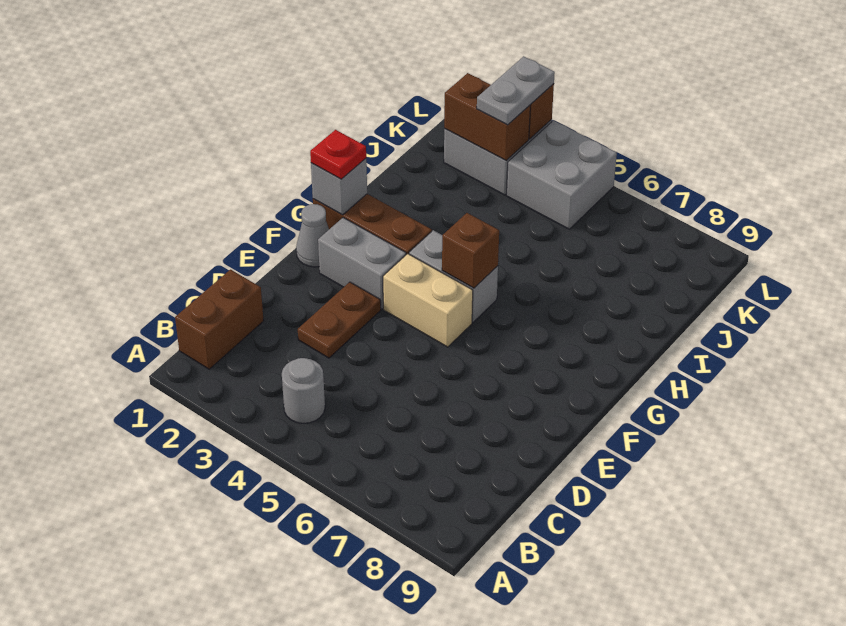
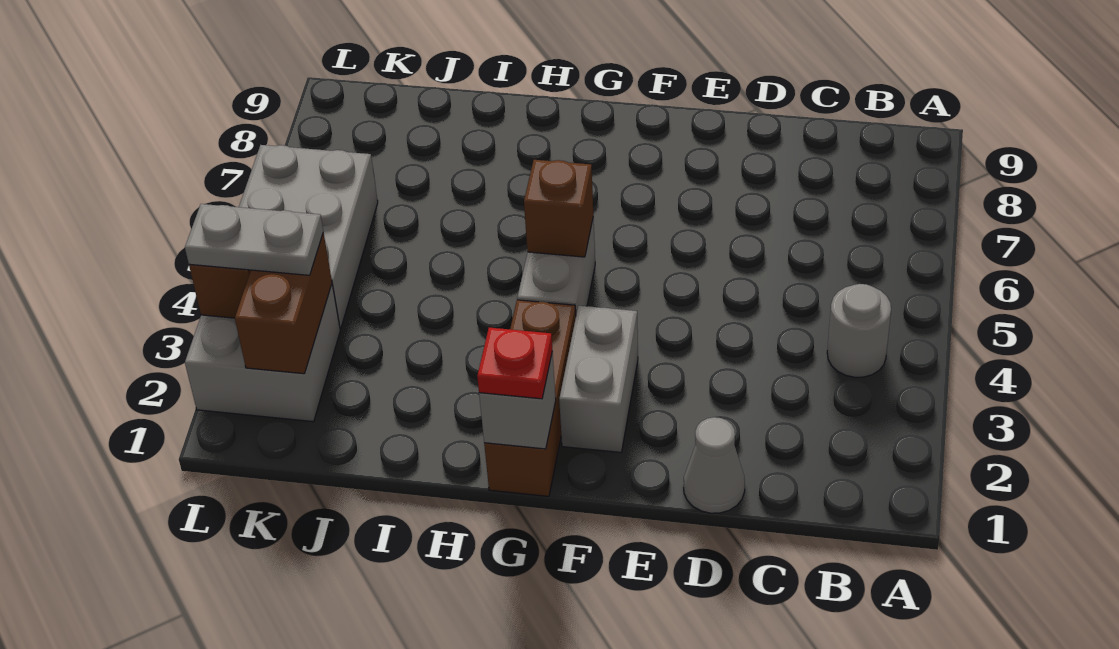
brown 1x2 brick [175,270,264,369] -> none
brown 1x2 plate [298,282,381,358] -> none
grey 1x1 cone [296,204,329,267] -> grey 1x1 cone moved to [684,417,745,513]
tan 1x2 brick [383,254,473,347] -> none
grey 2x2 brick [507,120,617,229] -> grey 2x3 brick [239,145,378,329]

